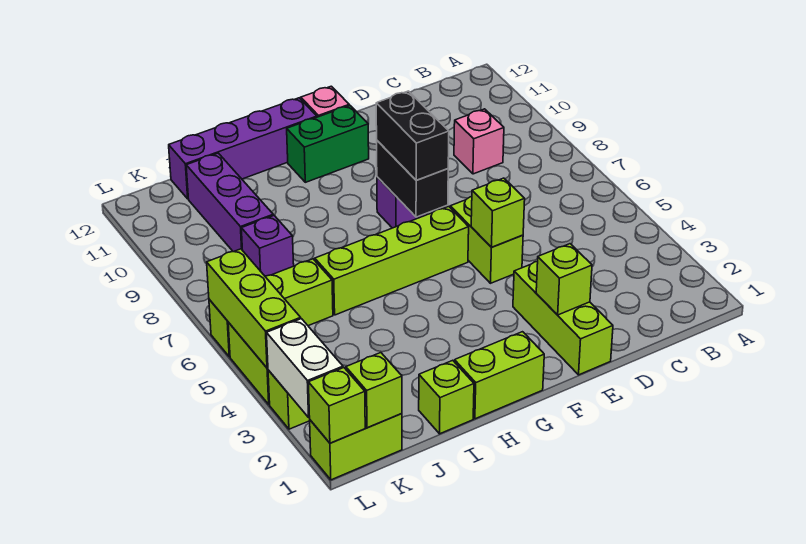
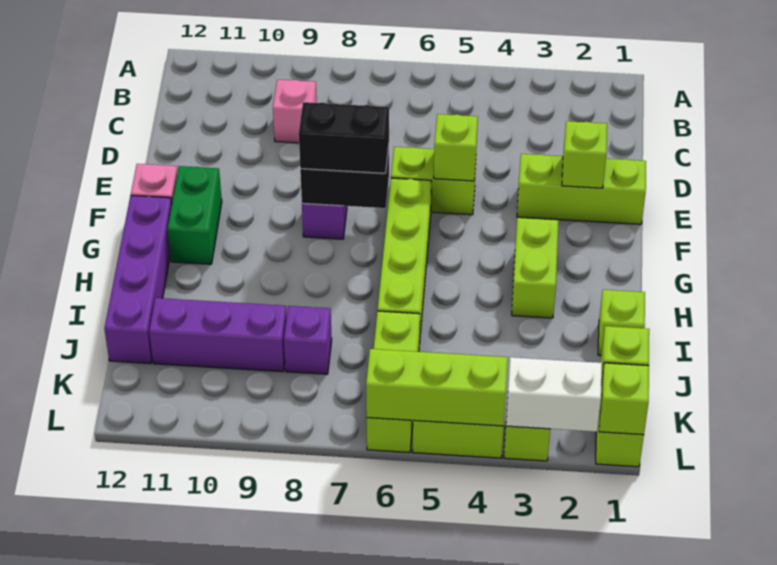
lime 1x2 brick [455,332,544,419] -> lime 1x2 brick moved to [512,218,559,318]

